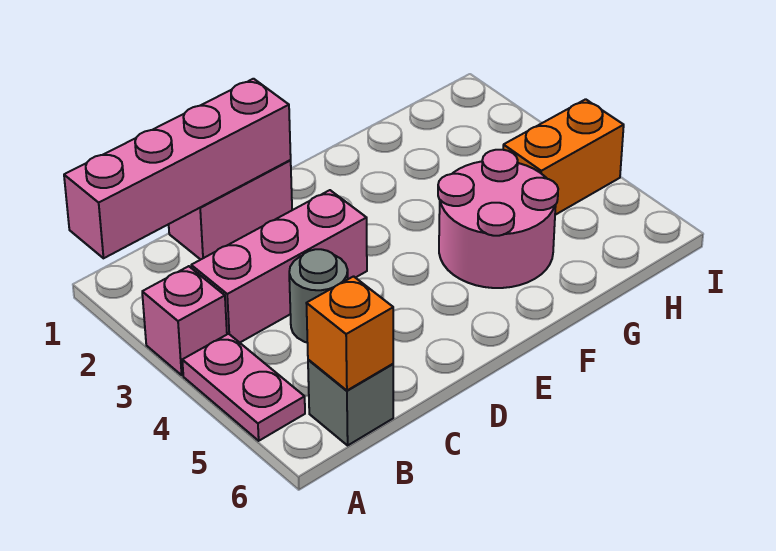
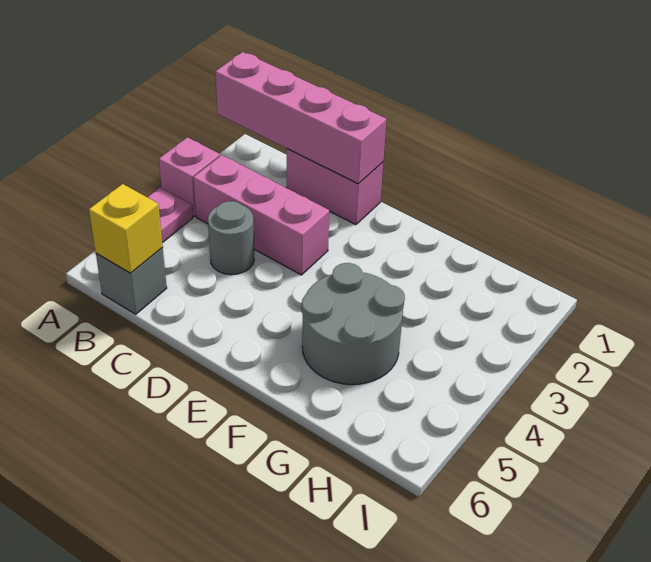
orange 1x1 brick [306,276,393,390] -> yellow 1x1 brick [89,184,163,273]
pink 2x2 round brick [438,150,558,288] -> grey 2x2 round brick [302,263,405,385]
orange 1x2 brick [503,99,624,215] -> none

